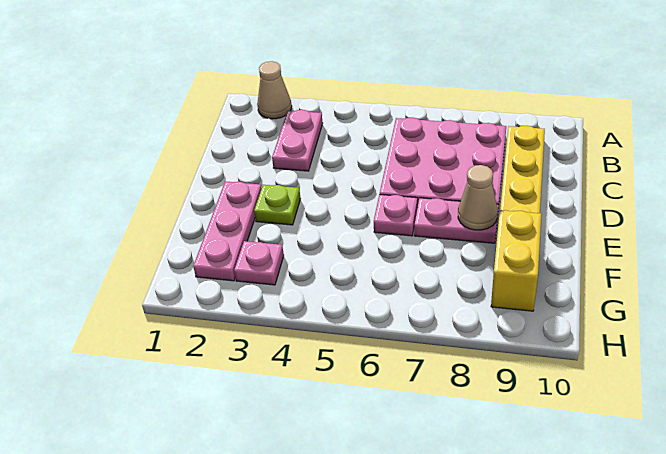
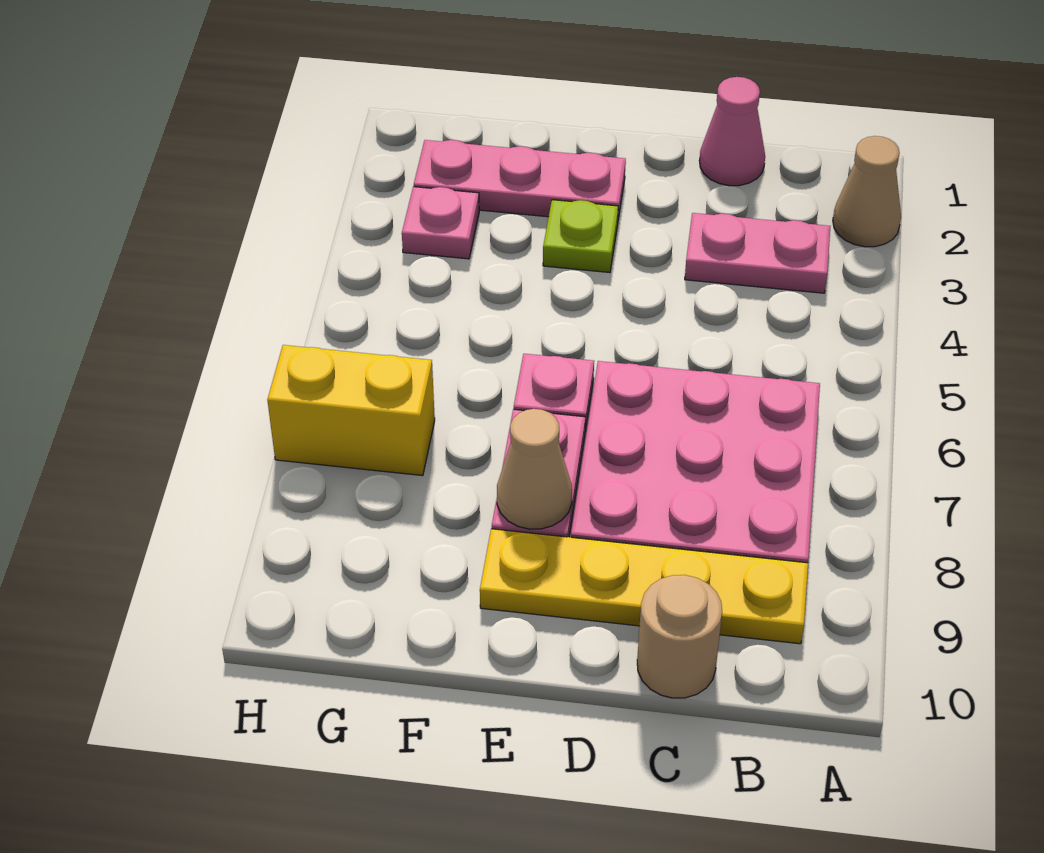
none -> pink 1x1 cone [699,77,765,186]
none -> tan 1x1 round brick [637,575,722,698]
yellow 1x2 brick [491,210,541,311] -> yellow 1x2 brick moved to [267,345,435,476]

